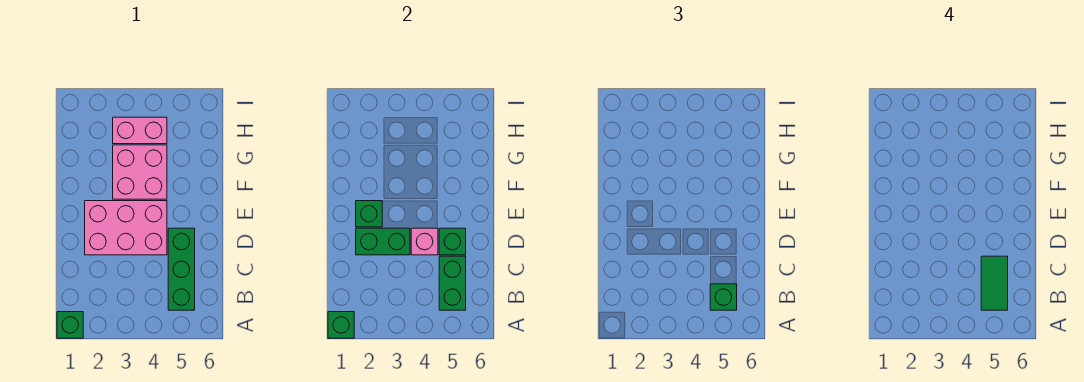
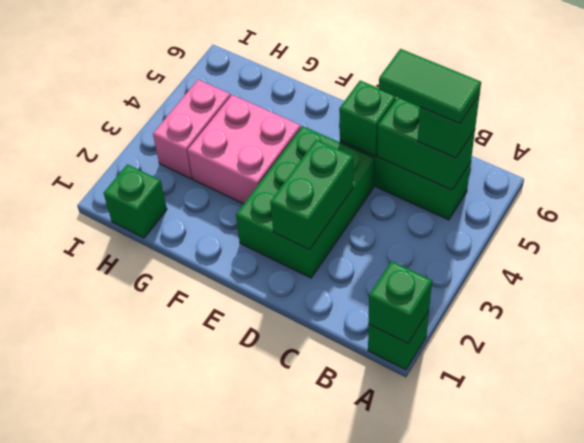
pink 2x3 brick [85,201,167,255] -> green 2x3 brick [236,126,374,278]
pink 1x1 brick [411,228,438,255] -> none
green 1x1 brick [356,201,382,227] -> green 1x1 brick moved to [104,164,167,238]

